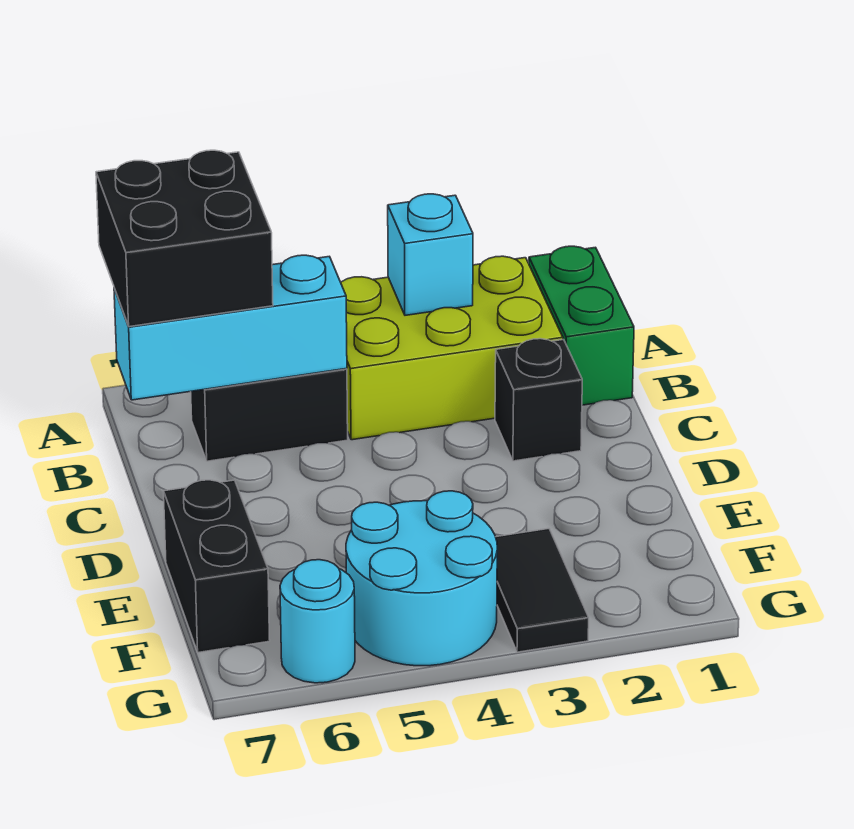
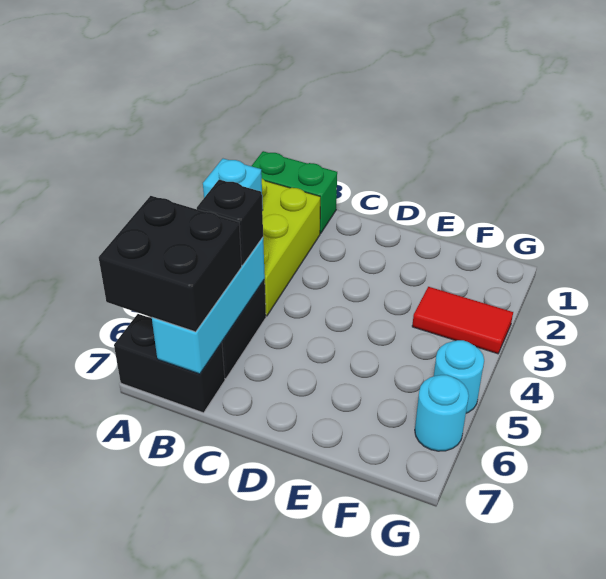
black 1x1 brick [495,339,582,461] -> black 1x1 brick moved to [197,179,263,265]
black 1x2 brick [164,480,270,653] -> black 1x2 brick moved to [114,314,225,413]
black 1x2 tile [496,529,589,652] -> red 1x2 tile [412,287,513,354]
cyan 2x2 round brick [346,491,497,666] -> cyan 1x1 round brick [434,340,484,413]

